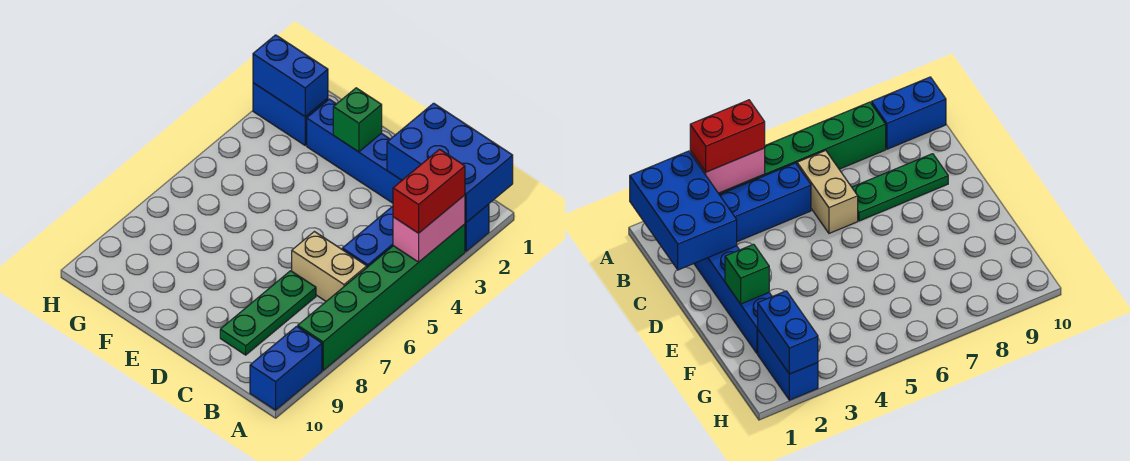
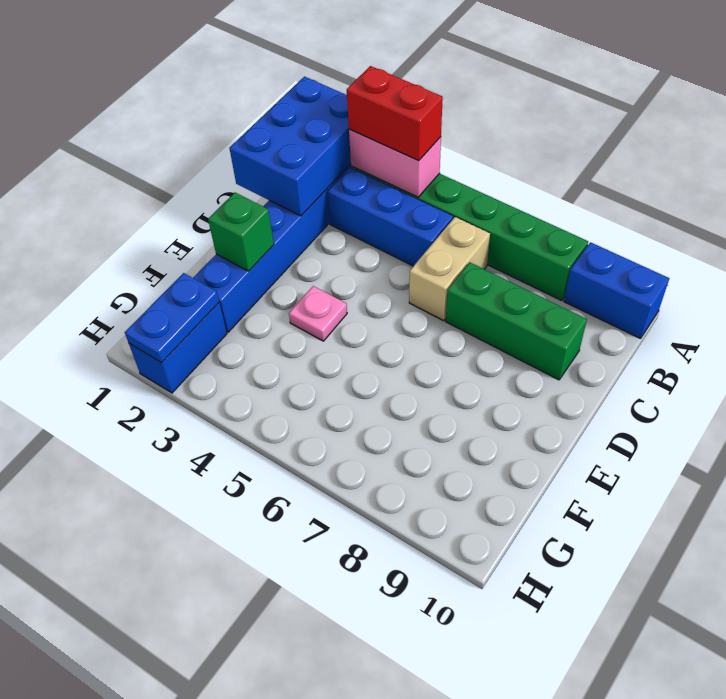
green 1x3 plate [220,271,316,355] -> green 1x3 brick [446,262,587,380]
none -> pink 1x1 plate [289,286,347,341]
blue 1x2 brick [253,35,328,117] -> blue 1x2 plate [125,273,219,363]

